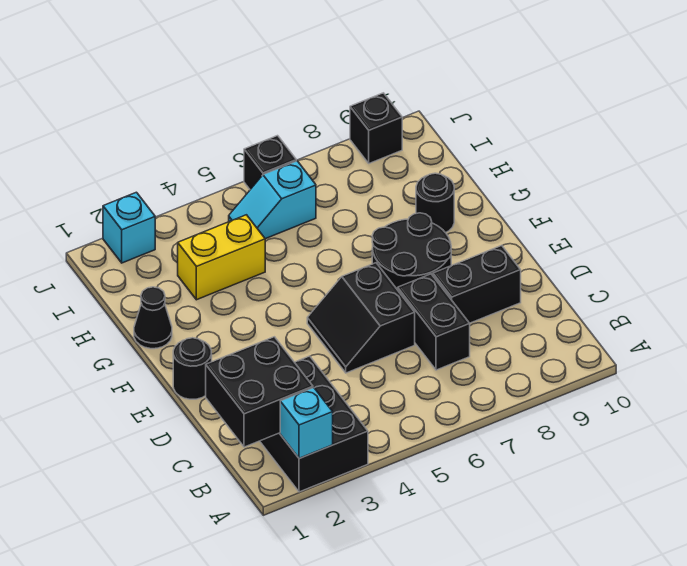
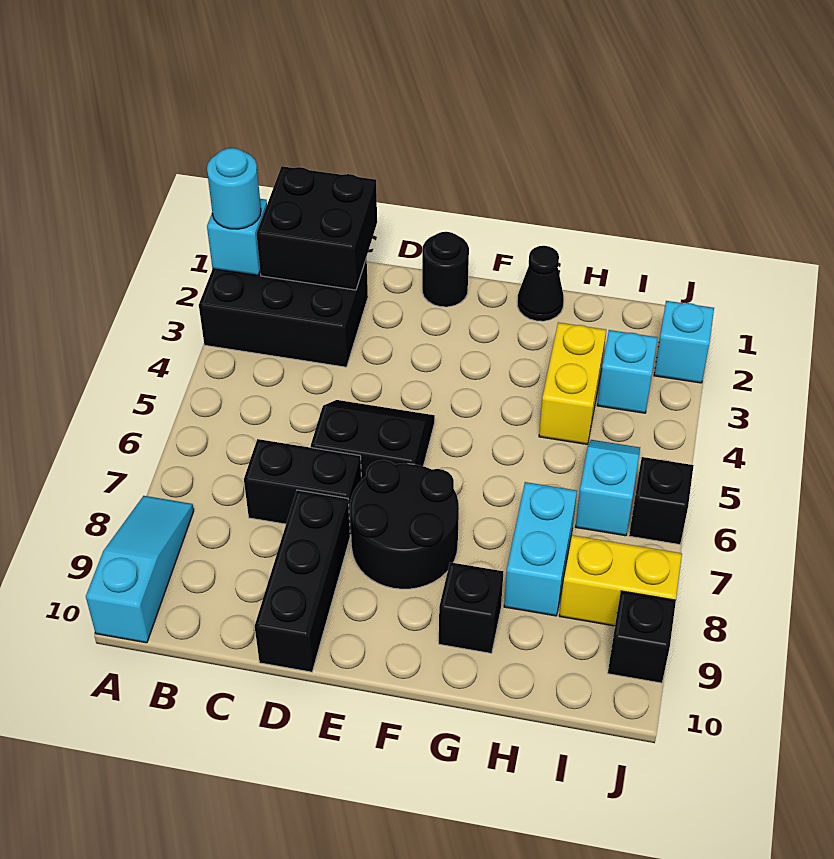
none -> cyan 1x1 round brick [207,148,261,229]
none -> cyan 1x3 slope [86,496,194,643]
black 1x2 brick [433,245,521,323] -> black 1x3 brick [255,490,350,672]
black 1x1 round brick [416,173,454,233] -> black 1x1 brick [439,562,503,653]
none -> cyan 1x2 brick [504,482,577,616]
none -> cyan 1x1 brick [597,330,658,413]
none -> yellow 1x2 brick [559,535,682,626]

